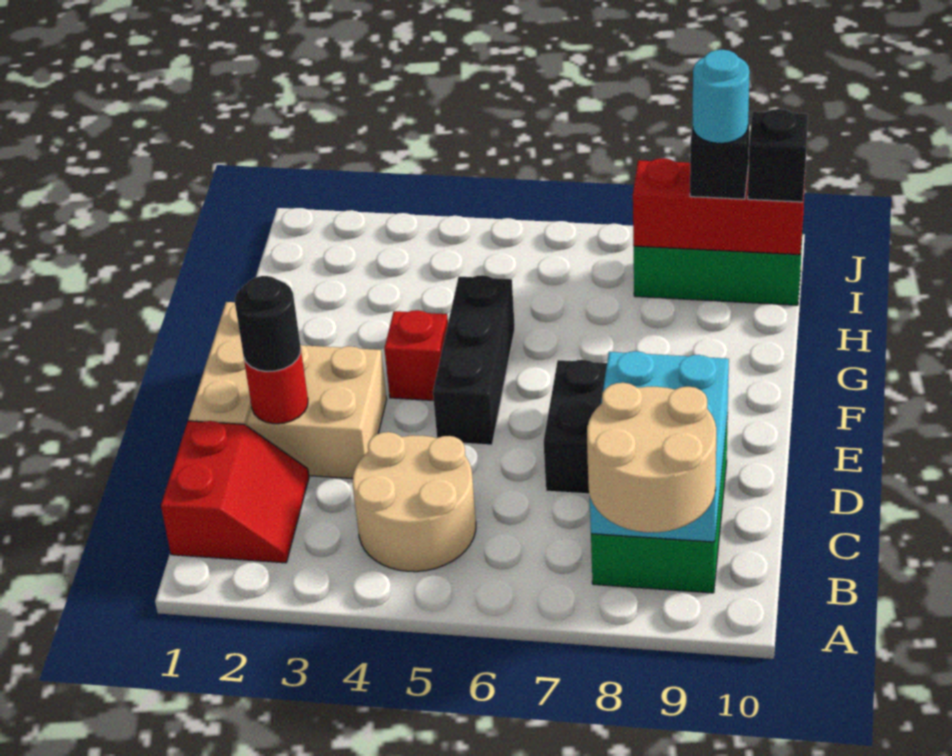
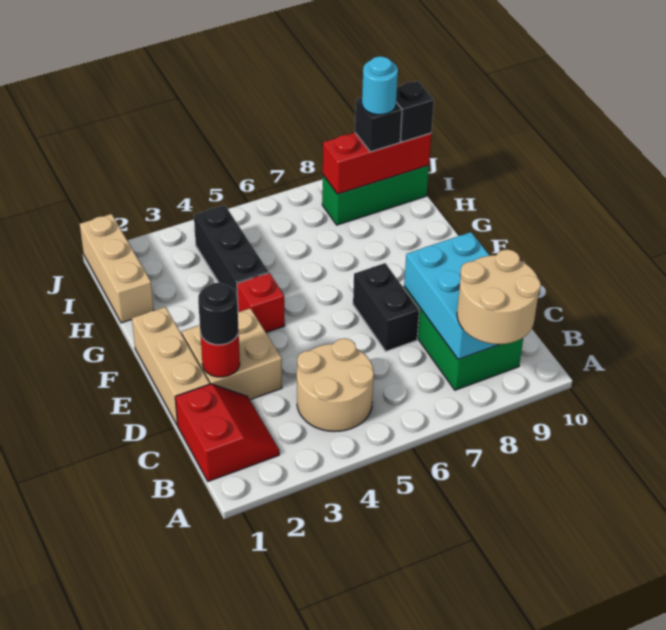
black 1x3 brick [433,275,515,445] -> black 1x3 brick moved to [194,205,269,305]
none -> tan 1x3 brick [80,214,154,323]

